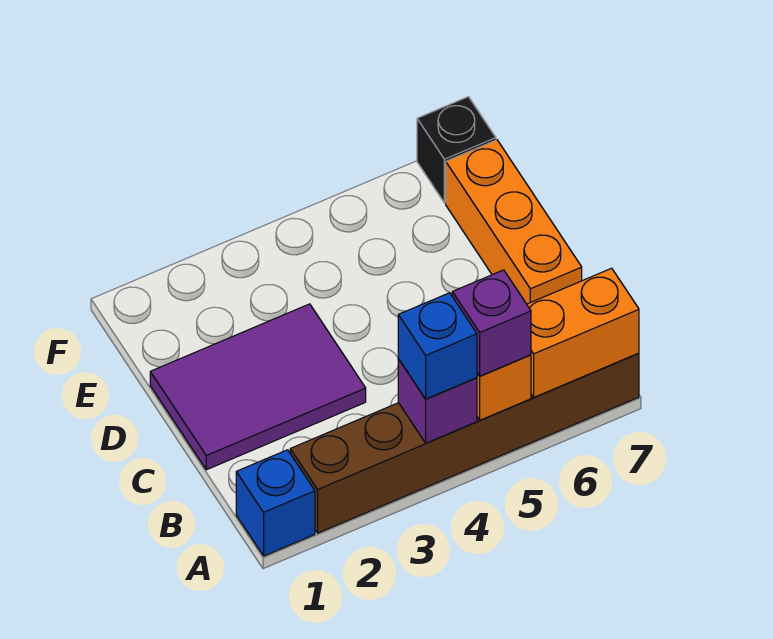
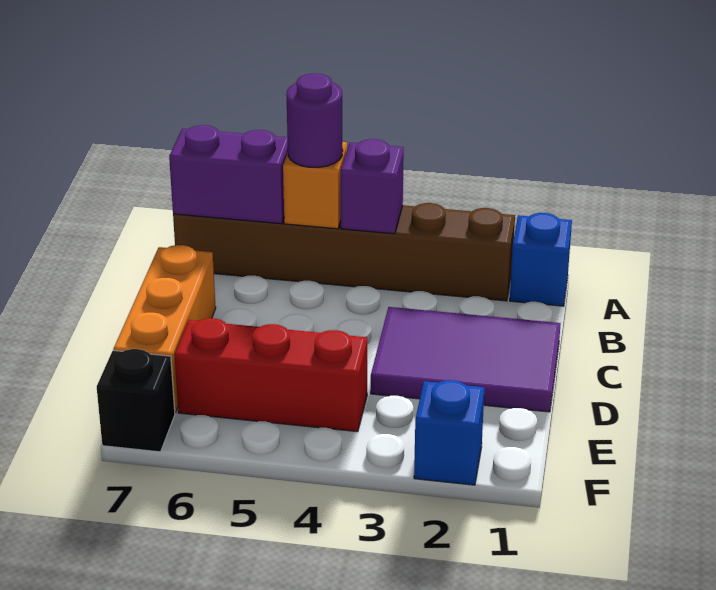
blue 1x1 brick [398,293,477,399] -> blue 1x1 brick moved to [414,380,484,485]
purple 1x1 brick [452,270,531,376] -> purple 1x1 round brick [286,74,343,168]
orange 1x2 brick [527,268,639,397] -> purple 1x2 brick [169,125,288,224]
none -> red 1x3 brick [175,318,367,432]

